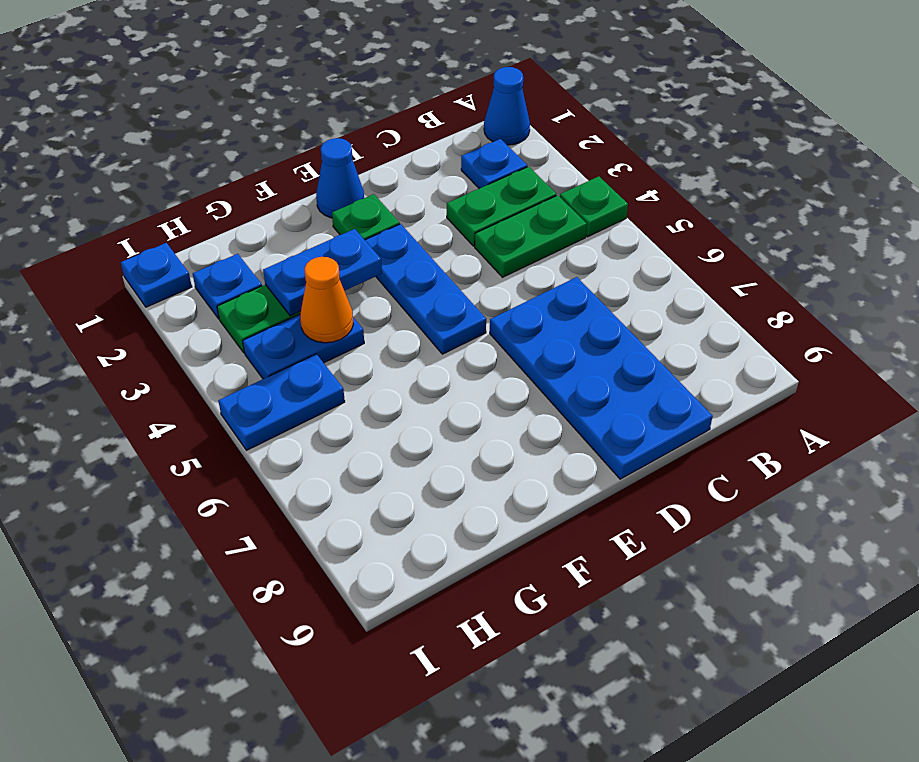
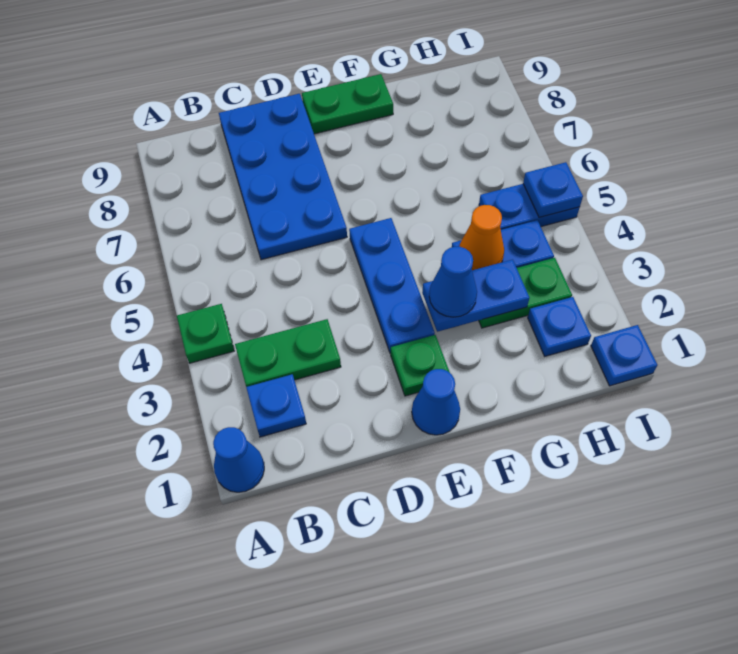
green 1x2 plate [475,195,587,277] -> green 1x2 plate moved to [302,74,393,134]
none -> blue 1x1 cone [429,247,477,317]
none -> blue 1x1 plate [523,162,583,217]

